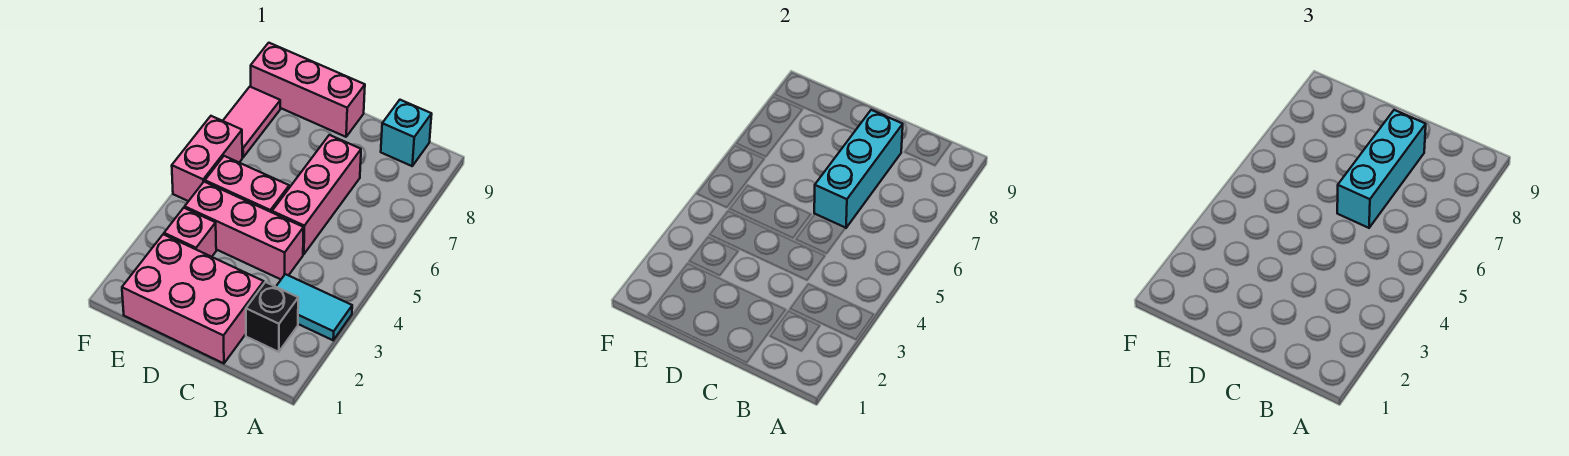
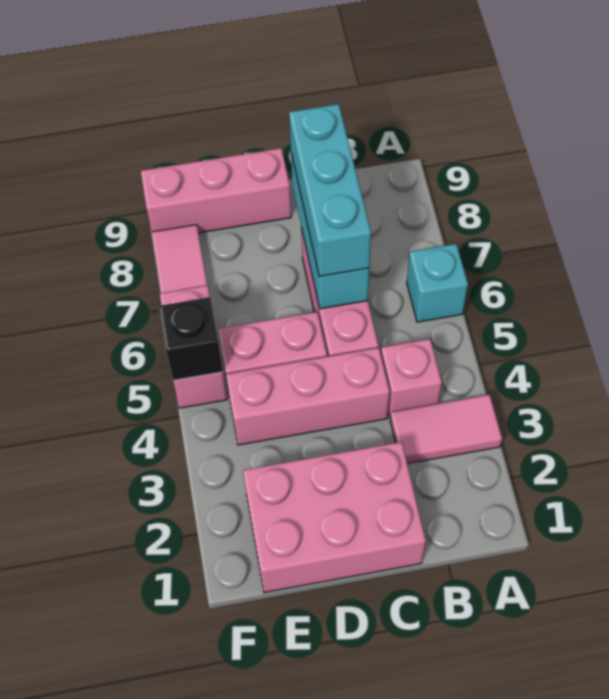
cyan 1x2 tile [276,274,352,340] -> pink 1x2 tile [390,395,502,464]
black 1x1 brick [246,282,298,352] -> black 1x1 brick moved to [159,297,223,380]
cyan 1x1 brick [381,100,432,166] -> cyan 1x1 brick moved to [407,244,468,322]
pink 1x1 brick [164,208,216,257] -> pink 1x1 brick moved to [381,339,442,417]

